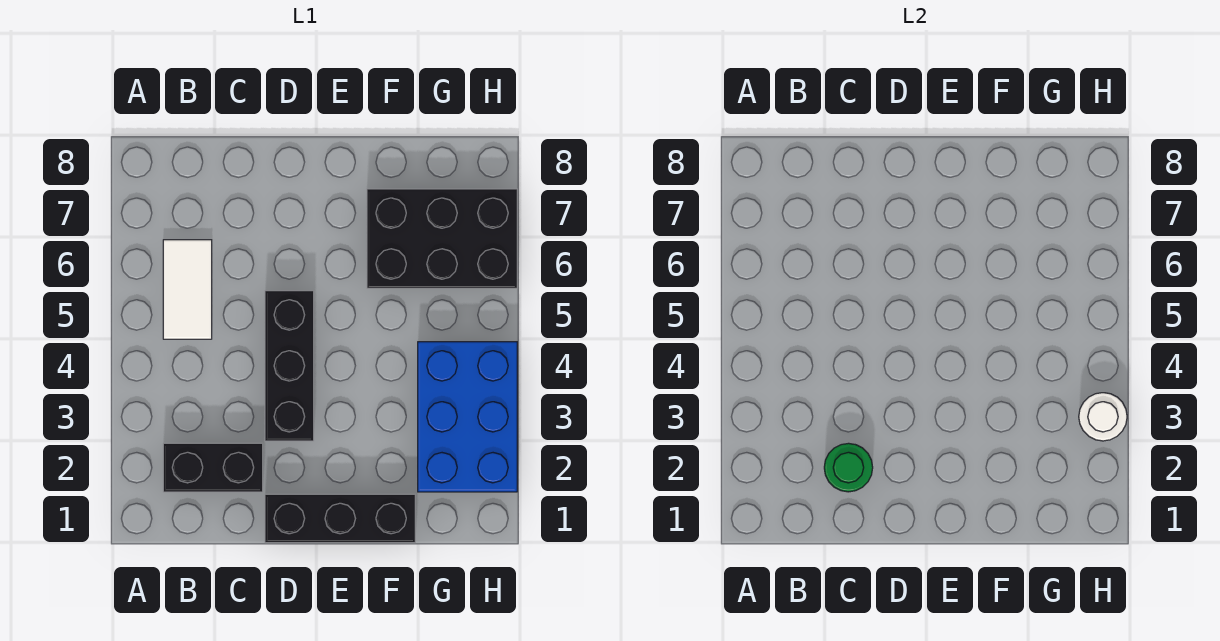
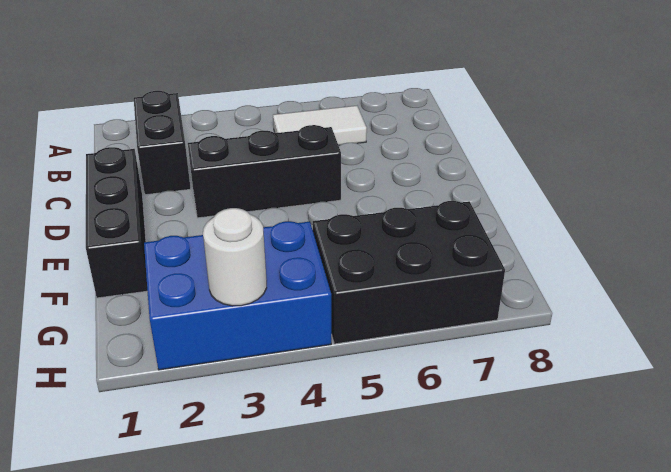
green 1x1 round brick [824,443,873,492] -> none
black 2x3 brick [367,189,517,288] -> black 2x3 brick turned to [313,201,505,344]

